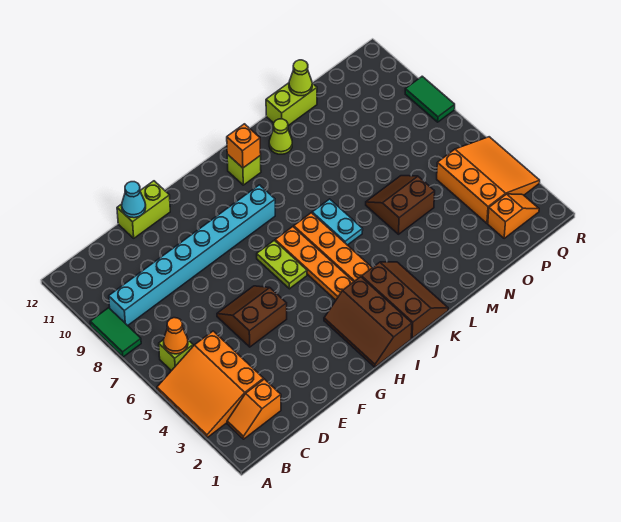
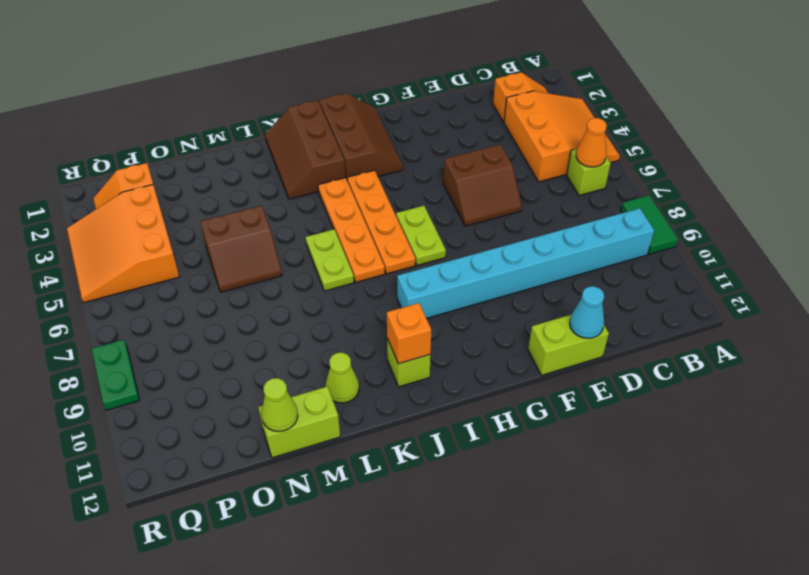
cyan 1x2 plate [312,199,363,245] -> lime 1x2 plate [306,229,354,291]
green 1x2 tile [405,76,455,122] -> green 1x2 plate [92,340,140,410]

